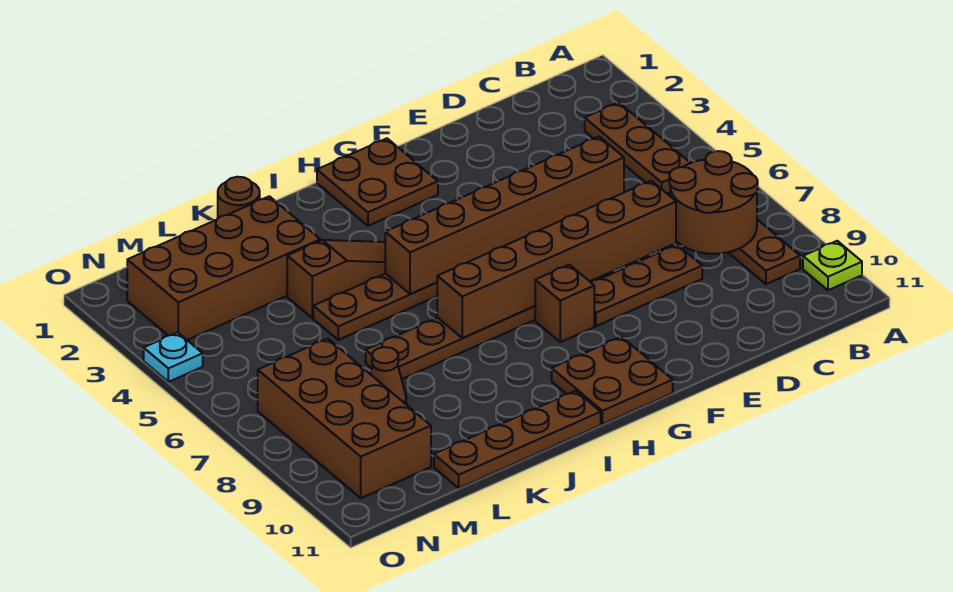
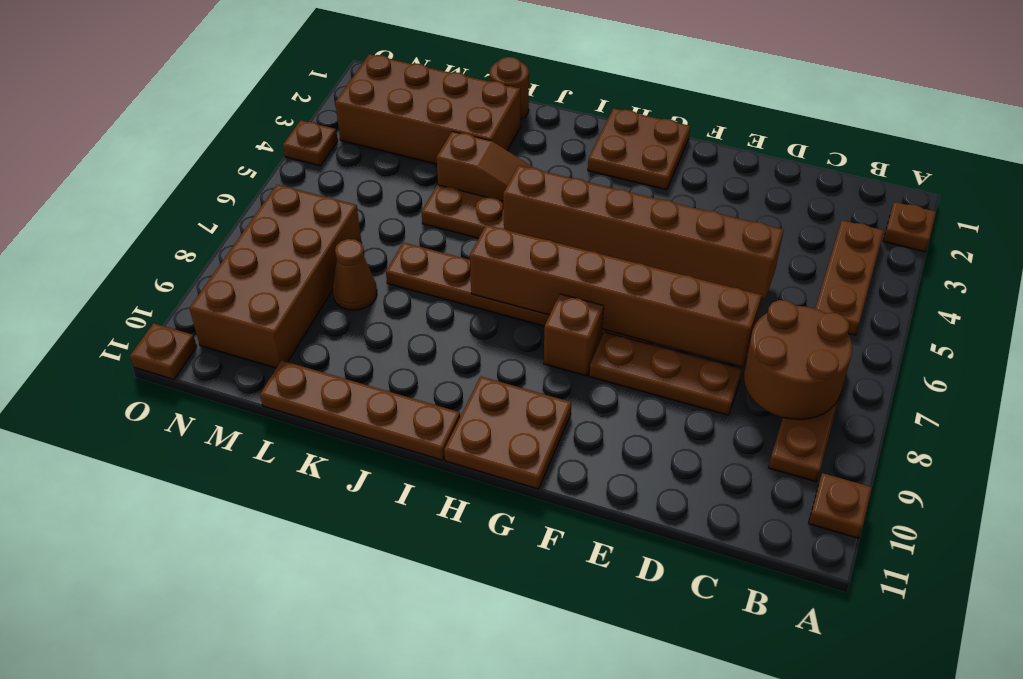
none -> brown 1x1 plate [883,202,936,252]
lime 1x1 plate [803,241,862,290] -> brown 1x1 plate [809,473,872,538]
cyan 1x1 plate [144,332,203,382] -> brown 1x1 plate [283,120,338,166]
none -> brown 1x1 plate [130,323,197,379]

